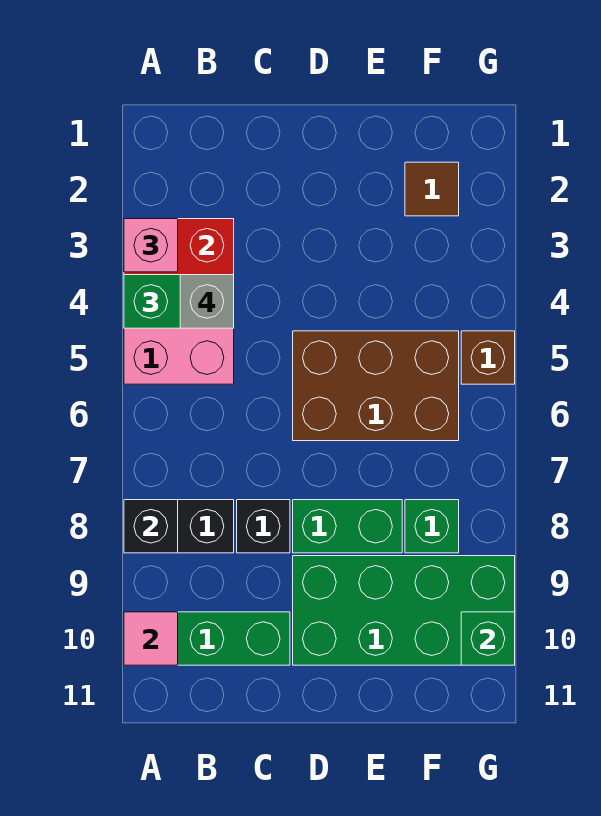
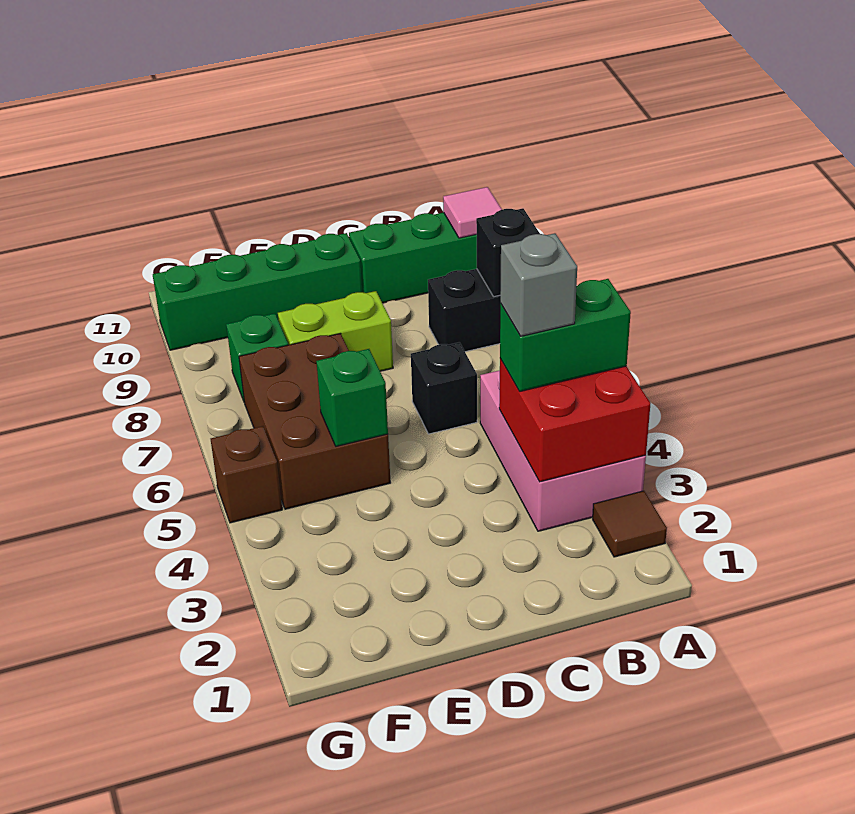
pink 1x1 brick [124,219,178,272] -> none
black 1x1 brick [237,500,290,553] -> black 1x1 brick moved to [411,342,477,434]
brown 2x3 brick [293,331,459,441] -> brown 2x3 brick turned to [239,333,391,509]
green 1x2 brick [293,500,402,553] -> lime 1x2 brick [278,291,393,371]
green 2x4 brick [293,556,515,665] -> green 1x4 brick [153,233,362,350]
brown 1x1 tile [405,162,459,216] -> brown 1x1 tile moved to [593,491,667,557]
green 1x1 brick [461,612,515,665] -> green 1x1 brick moved to [316,349,388,446]

